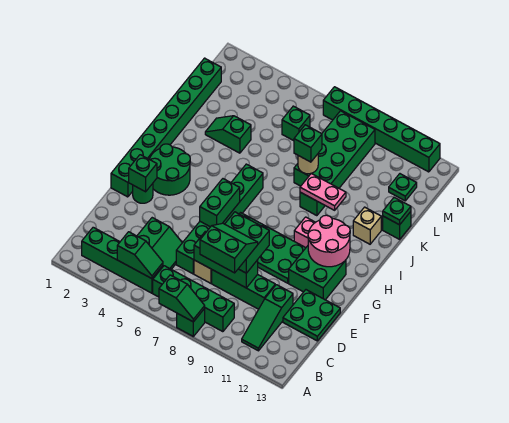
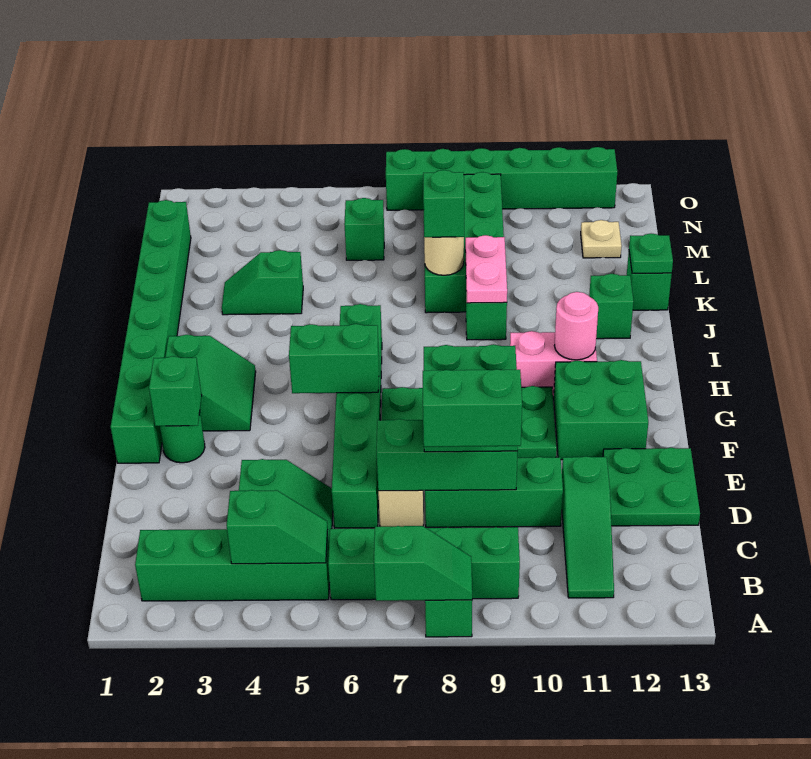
green 1x2 brick [200,179,240,227] -> green 1x2 brick turned to [289,324,379,393]
green 2x2 round brick [149,144,190,195] -> green 2x2 slope [165,335,256,431]
pink 2x2 round brick [308,215,350,267] -> pink 1x1 round brick [554,292,598,360]
pink 1x2 plate [300,173,346,210] -> pink 1x2 plate turned to [465,235,507,303]
tan 1x1 brick [353,207,381,244] -> green 1x1 brick [589,274,634,339]
green 1x1 plate [389,174,417,201] -> tan 1x1 plate [581,220,622,258]

